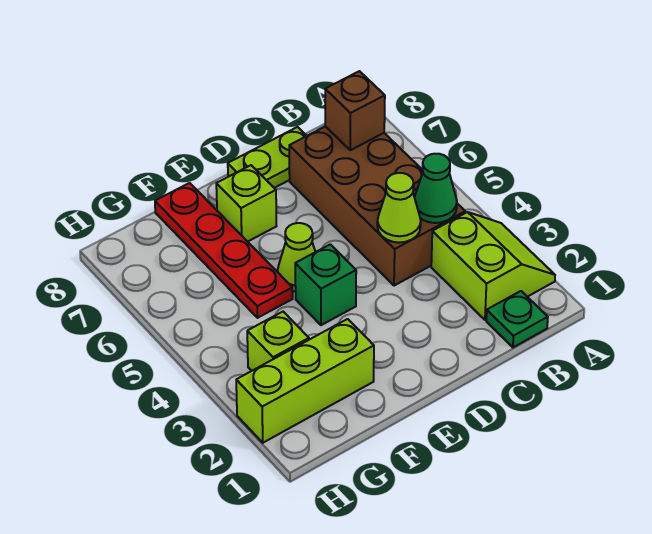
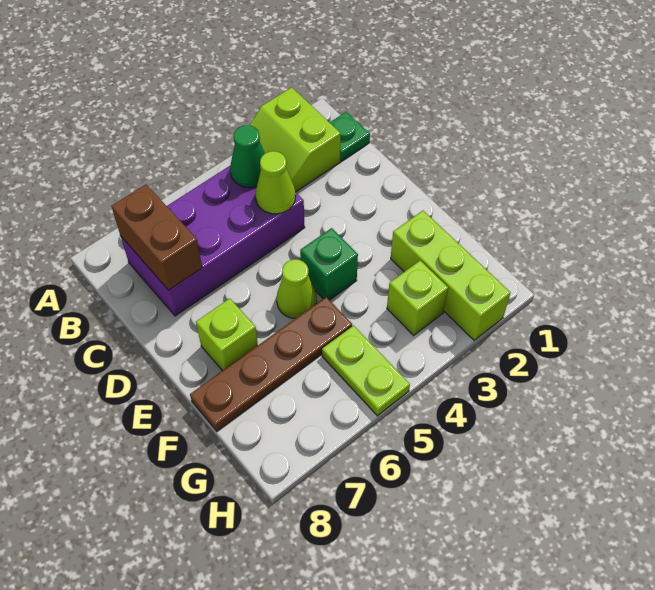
lime 2x2 slope [431,212,555,320] -> lime 2x2 slope turned to [250,87,341,192]
brown 2x4 brick [289,126,465,286] -> purple 2x4 brick [121,166,305,316]
brown 1x1 brick [325,71,385,150] -> brown 1x2 brick [112,184,202,290]
lime 1x2 plate [228,127,307,188] -> lime 1x2 plate moved to [322,326,410,416]
red 1x4 plate [155,183,293,318] -> brown 1x4 plate [190,297,352,431]

